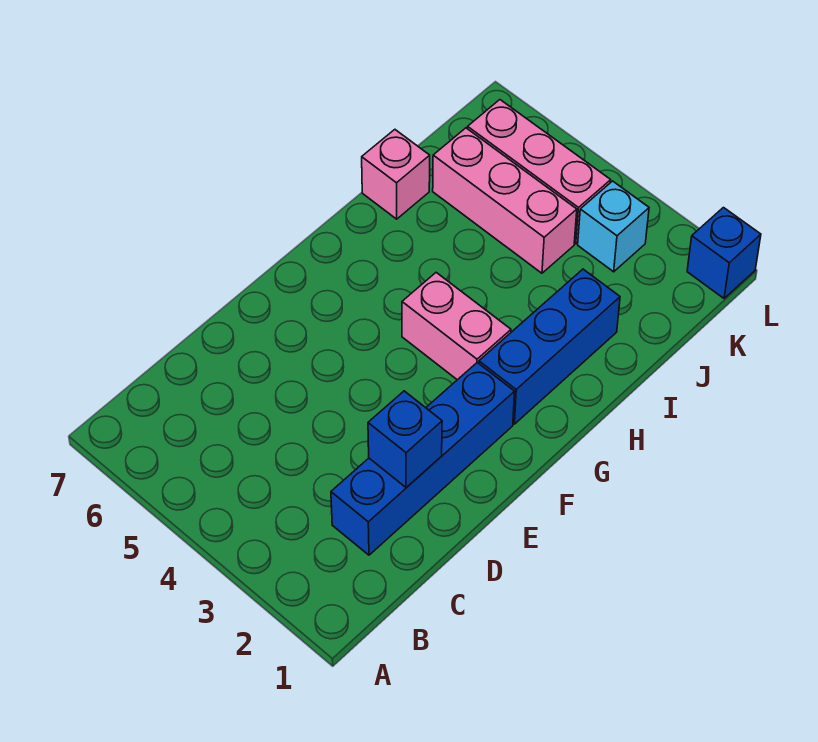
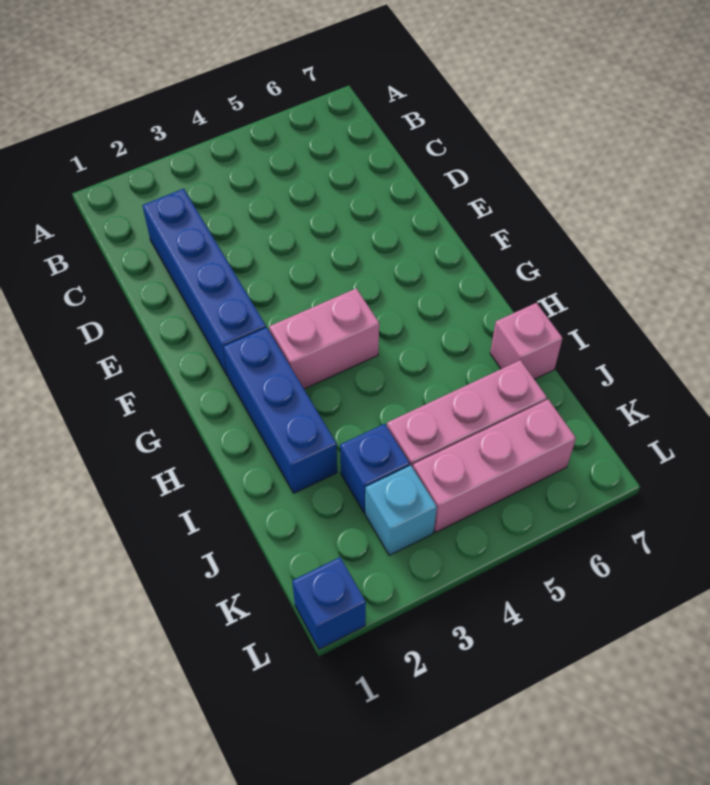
blue 1x1 brick [368,391,442,488] -> blue 1x1 brick moved to [340,424,410,513]

